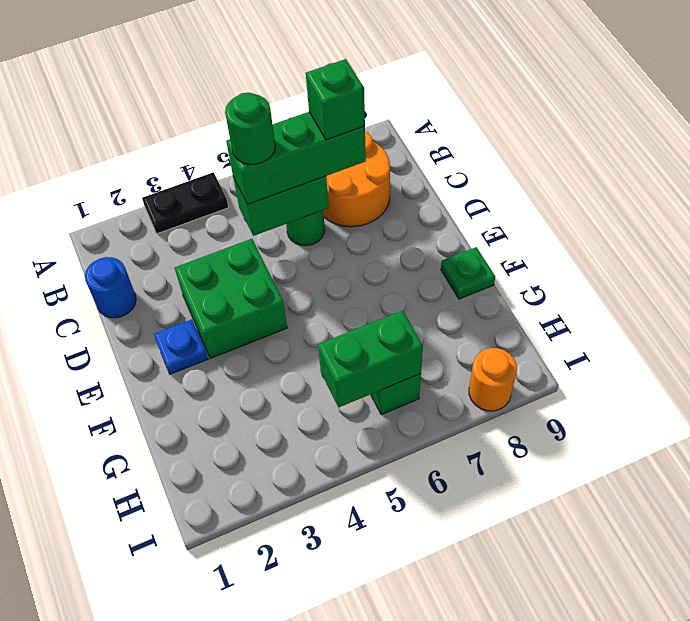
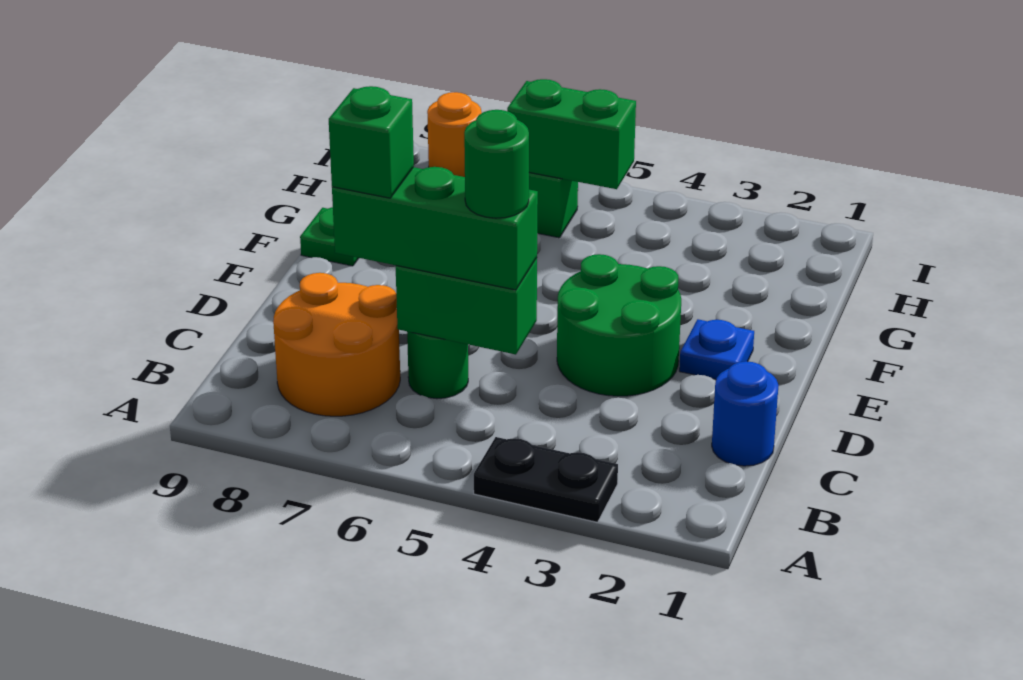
green 2x2 brick [175,239,287,359] -> green 2x2 round brick [557,254,681,396]

